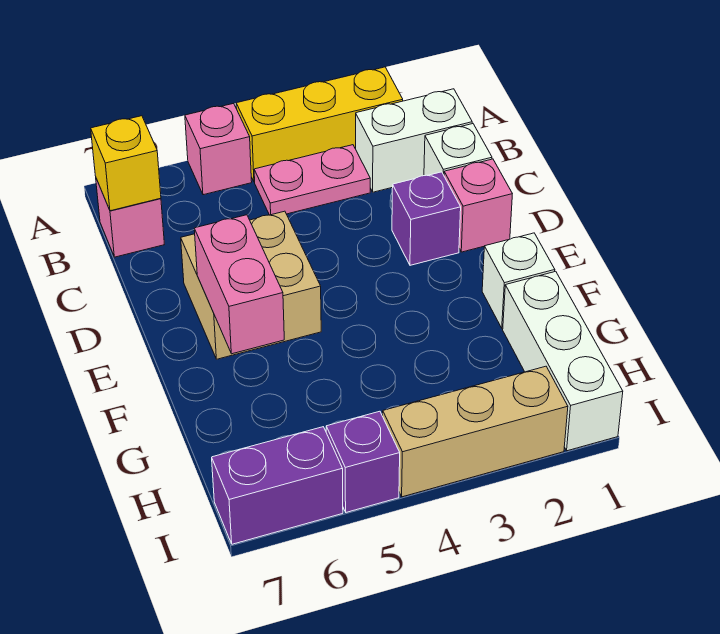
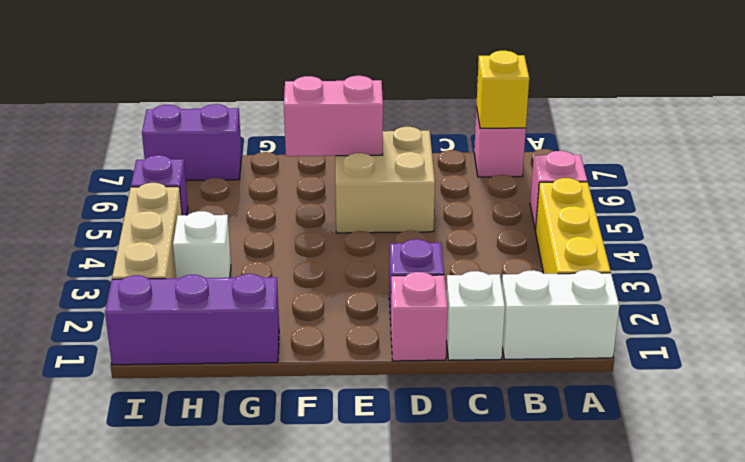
white 1x2 brick [356,89,472,192] -> white 1x2 brick turned to [502,270,619,359]
pink 1x2 plate [254,145,370,215] -> none
white 1x1 brick [482,233,555,328] -> white 1x1 brick moved to [173,211,231,278]
white 1x3 brick [503,271,623,451] -> purple 1x3 brick [105,274,279,365]
purple 1x2 brick [212,427,343,544] -> purple 1x2 brick turned to [142,104,242,180]

